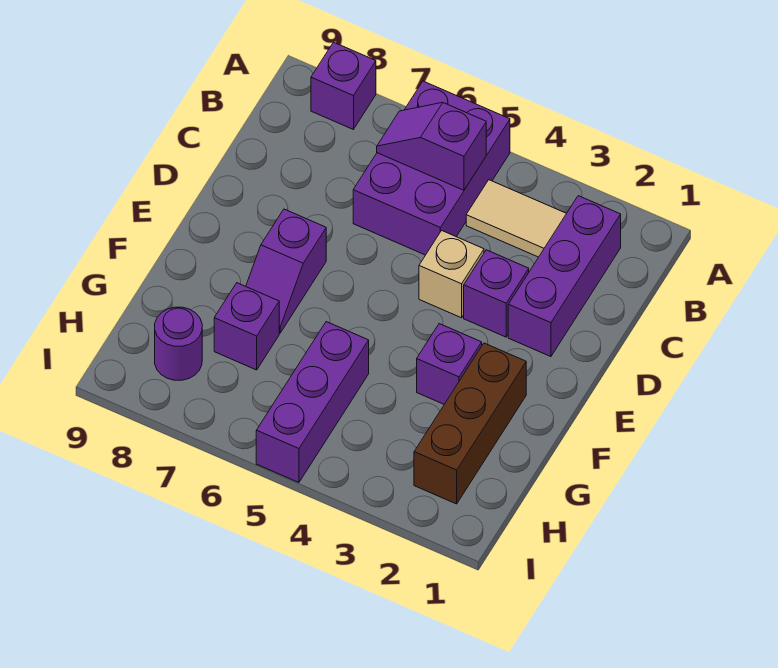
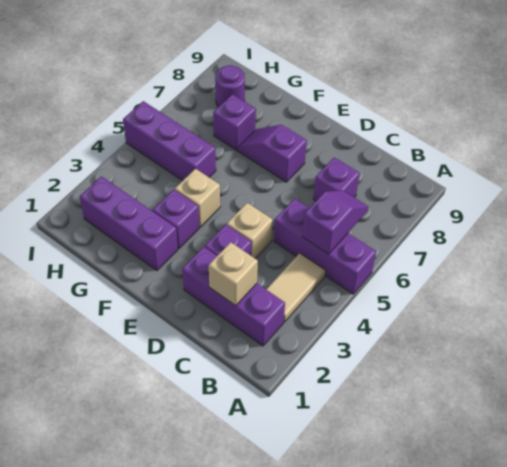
purple 2x3 brick [353,81,510,255] -> purple 1x3 brick [274,199,376,294]
purple 1x1 brick [311,42,376,130] -> purple 1x1 brick moved to [313,157,360,201]
none -> tan 1x1 brick [209,242,258,306]
brown 1x3 brick [414,343,526,504] -> purple 1x3 brick [80,176,178,270]
none -> tan 1x1 brick [175,169,220,227]

